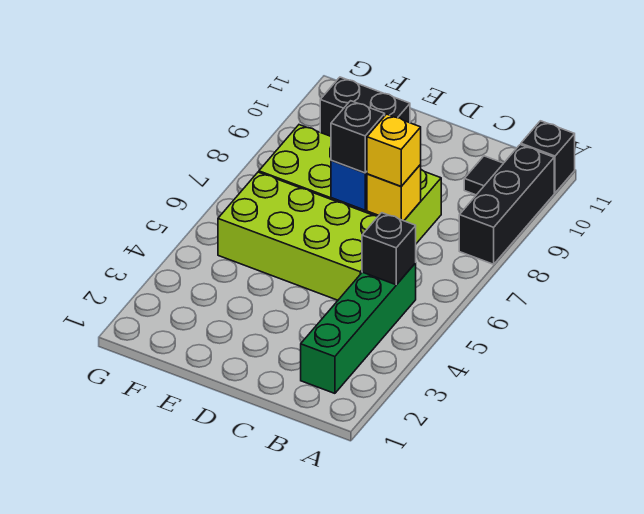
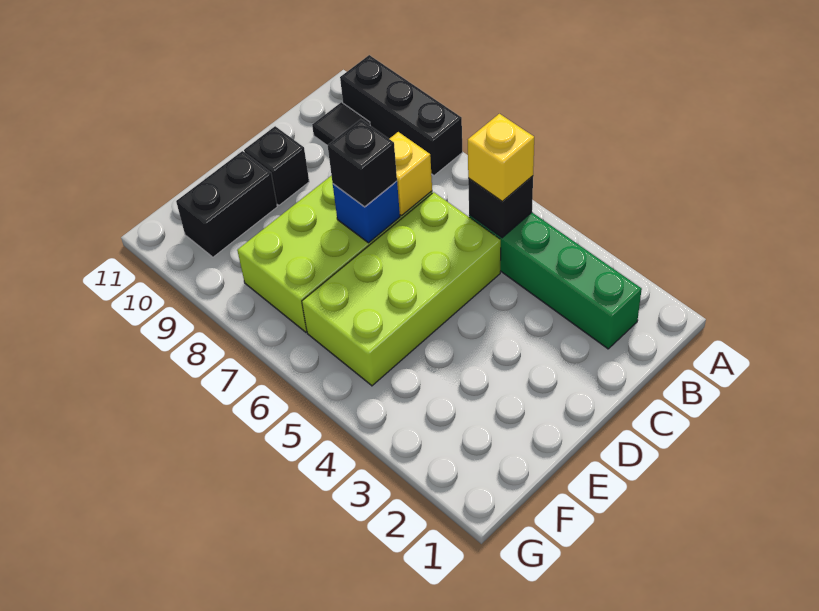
black 1x1 brick [521,121,575,193] -> black 1x1 brick moved to [244,126,309,205]
yellow 1x1 brick [367,114,421,186] -> yellow 1x1 brick moved to [468,114,534,201]

